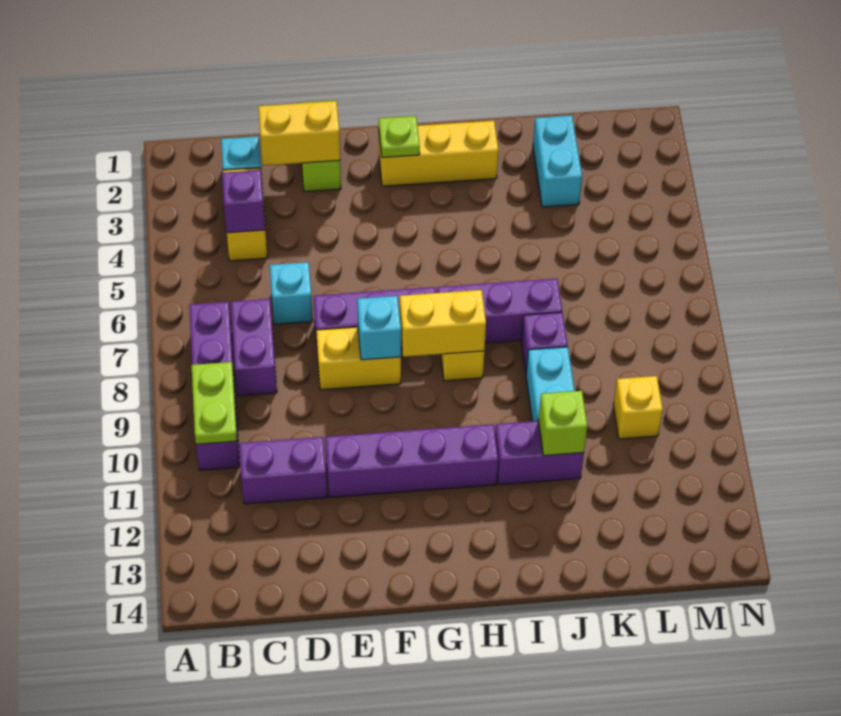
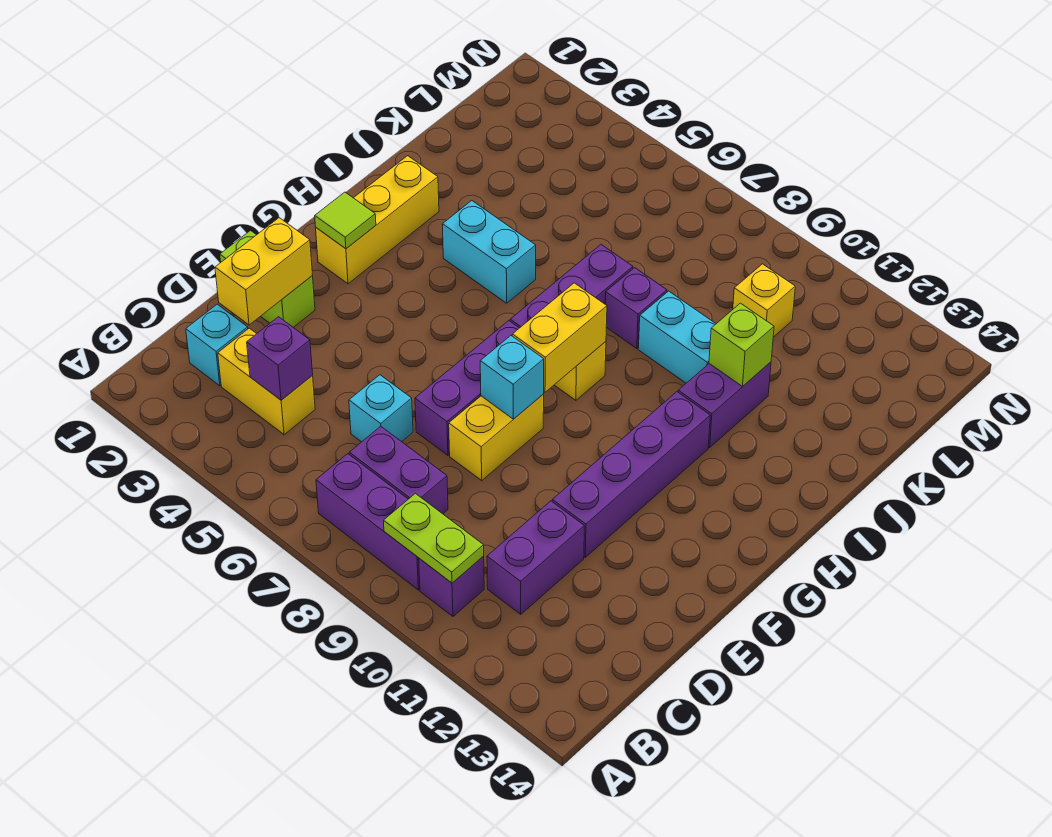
lime 1x1 plate [379,116,420,158] -> lime 1x1 tile [315,192,376,249]
cyan 1x2 brick [533,115,582,207] -> cyan 1x2 brick moved to [442,201,536,303]

